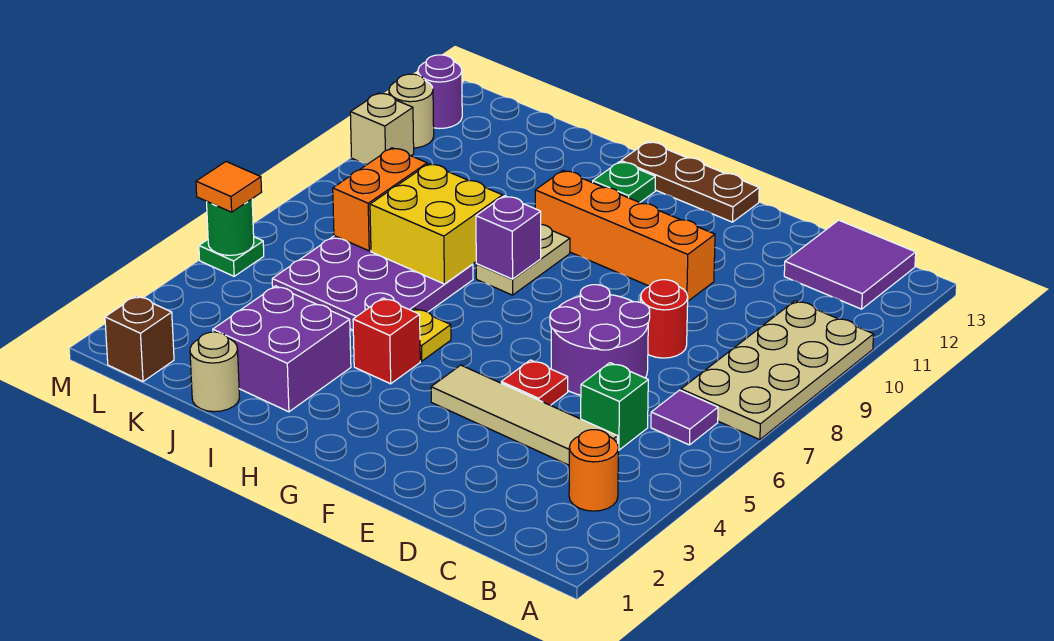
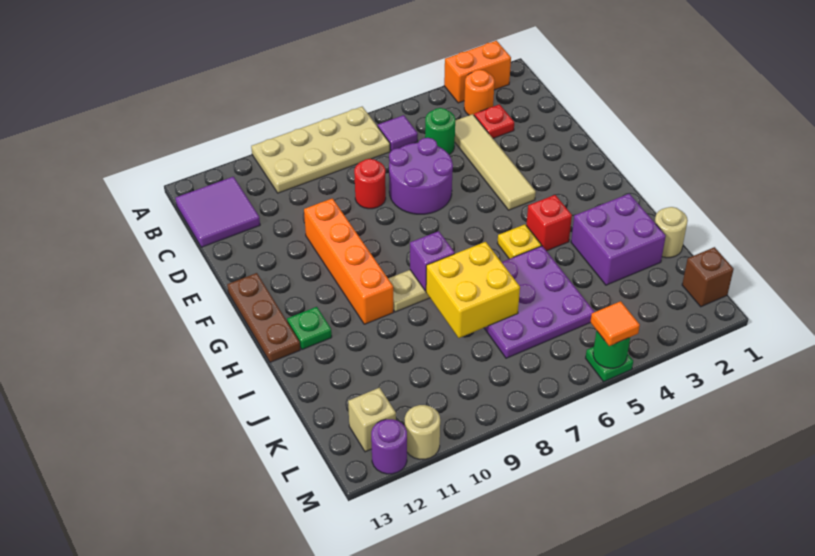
green 1x1 brick [581,363,648,450] -> green 1x1 round brick [425,108,455,154]
red 1x1 plate [501,360,568,405] -> red 1x1 plate moved to [474,104,514,138]
orange 1x2 brick [333,148,427,251] -> orange 1x2 brick moved to [444,41,511,103]
tan 1x1 brick [350,93,414,165] -> tan 1x1 brick moved to [348,388,396,452]

